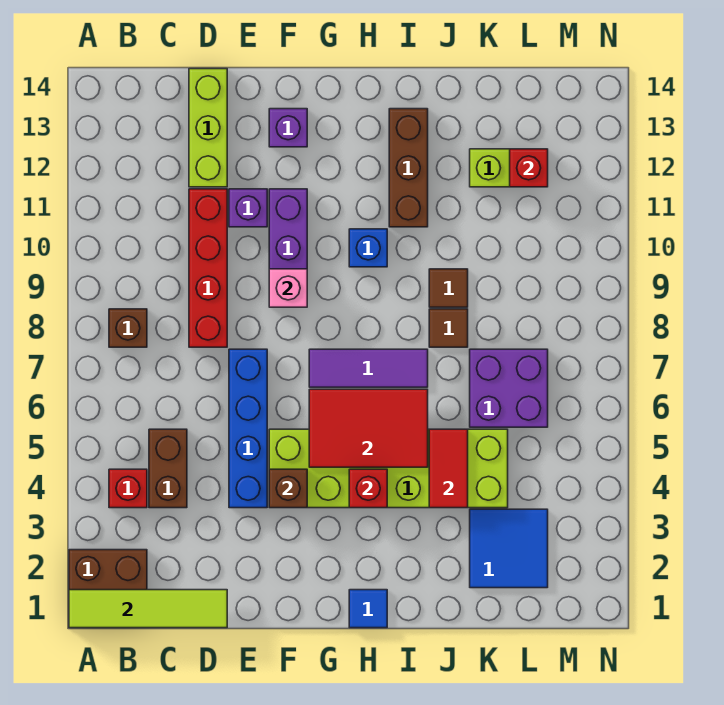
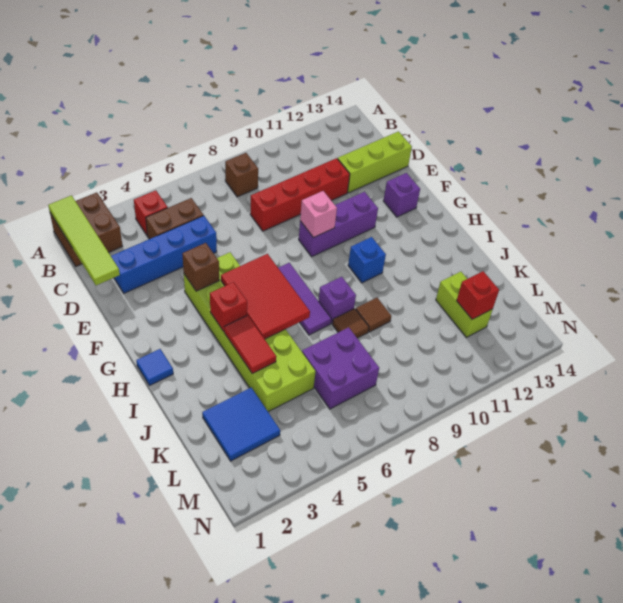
blue 1x4 brick [229,349,267,508] -> blue 1x4 brick moved to [111,216,217,293]
purple 1x1 brick [229,189,267,227] -> purple 1x1 brick moved to [319,277,356,324]
brown 1x3 brick [389,109,428,227] -> none
red 1x2 tile [429,429,468,508] -> red 1x2 tile turned to [224,315,276,374]

